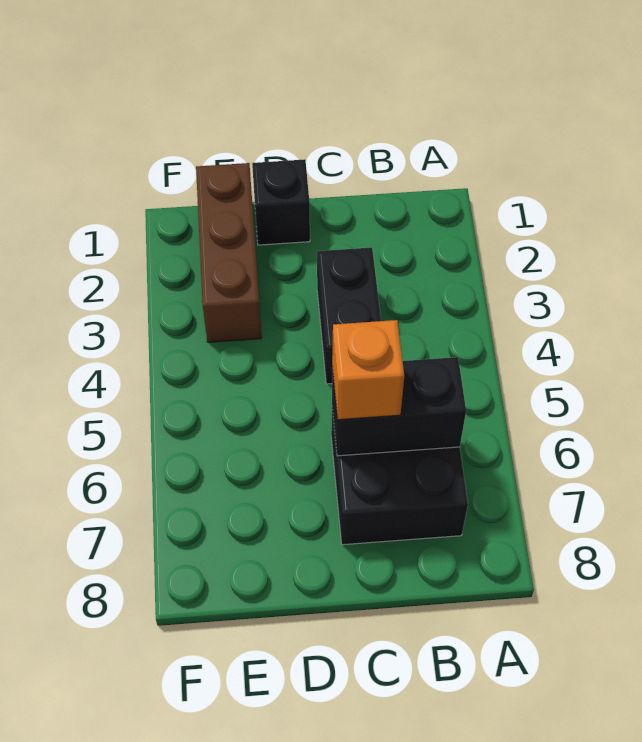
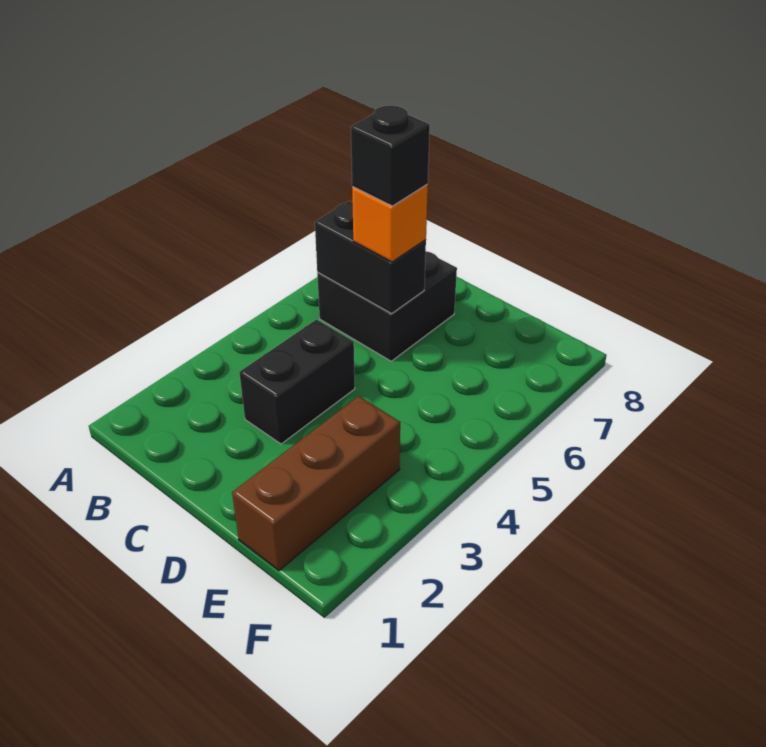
black 1x1 brick [252,159,310,245] -> black 1x1 brick moved to [351,106,430,206]

